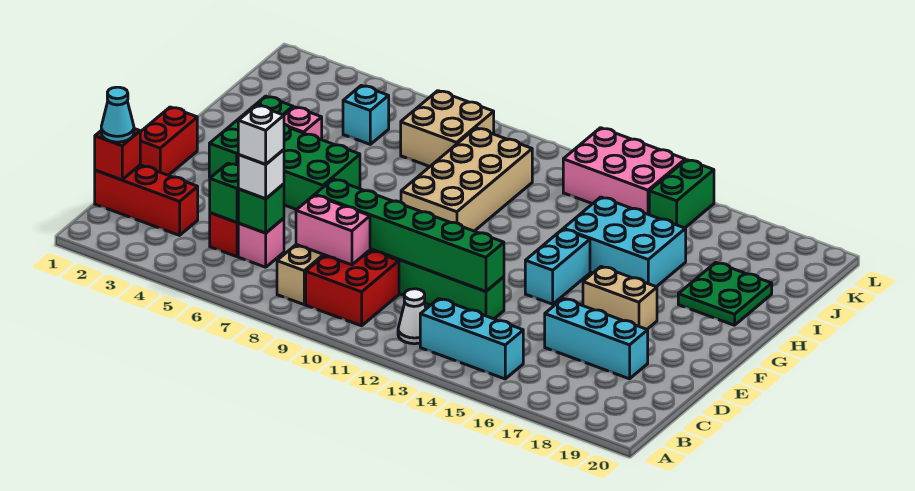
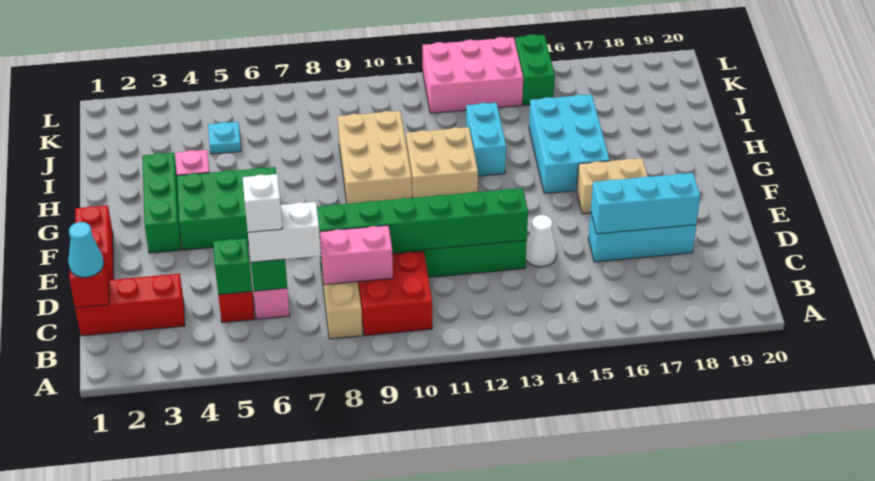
white 1x1 cone [398,289,426,344] -> white 1x1 cone moved to [526,215,557,267]
cyan 1x3 brick [420,299,523,379] -> cyan 1x3 brick moved to [591,173,700,234]
white 1x1 brick [238,150,284,199] -> white 1x2 brick [248,202,321,262]
cyan 1x2 brick [525,229,590,304] -> cyan 1x2 brick moved to [466,103,506,176]
tan 2x4 brick [401,128,532,231] -> tan 2x3 brick [338,111,412,204]
cyan 2x3 brick [564,197,686,287] -> cyan 2x3 brick turned to [529,94,610,193]
green 2x2 plate [678,262,772,325] -> none
cyan 1x1 brick [343,85,389,144] -> cyan 1x1 plate [208,122,241,154]
tan 2x2 brick [401,91,494,166] -> tan 2x2 brick moved to [406,127,478,198]

